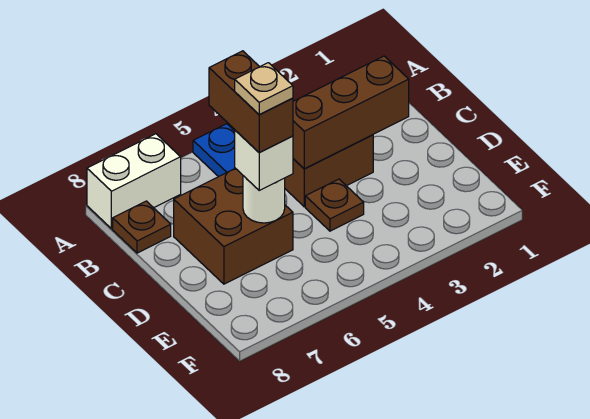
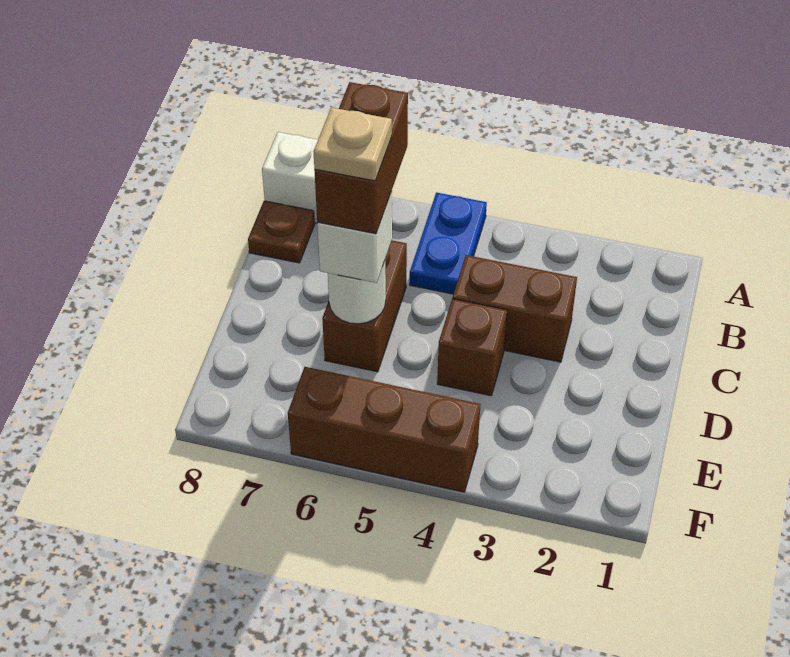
brown 1x3 brick [293,56,409,169] -> brown 1x3 brick moved to [288,367,481,492]
brown 2x2 brick [174,168,293,284] -> brown 1x2 brick [322,240,407,372]
brown 1x1 plate [305,179,364,231] -> brown 1x1 brick [437,299,507,396]

